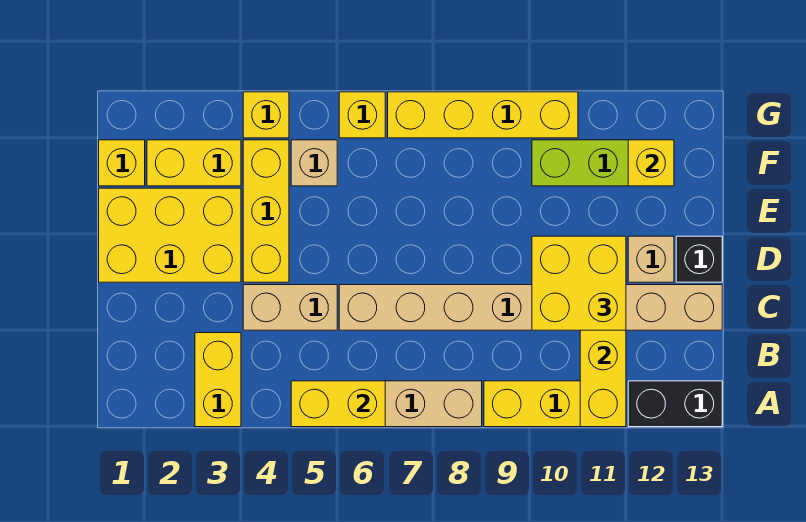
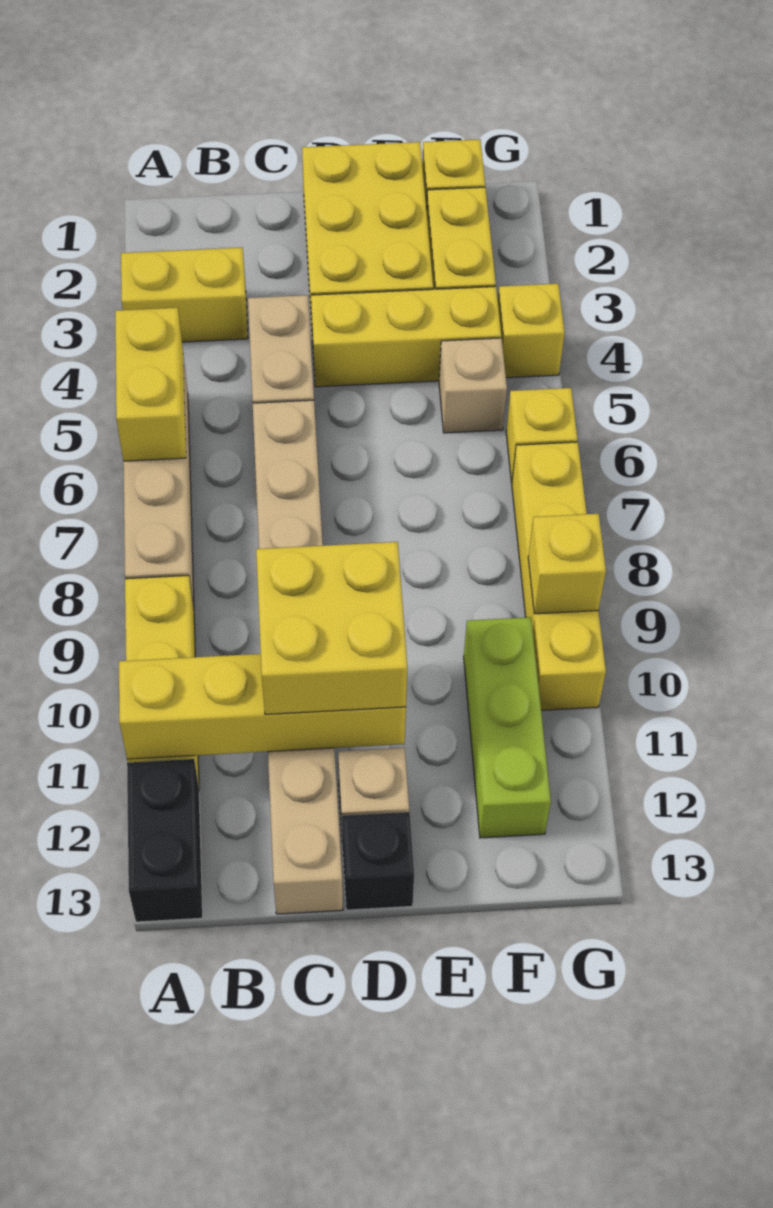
yellow 1x1 brick [628,140,674,186] -> yellow 1x1 brick moved to [528,514,606,614]

